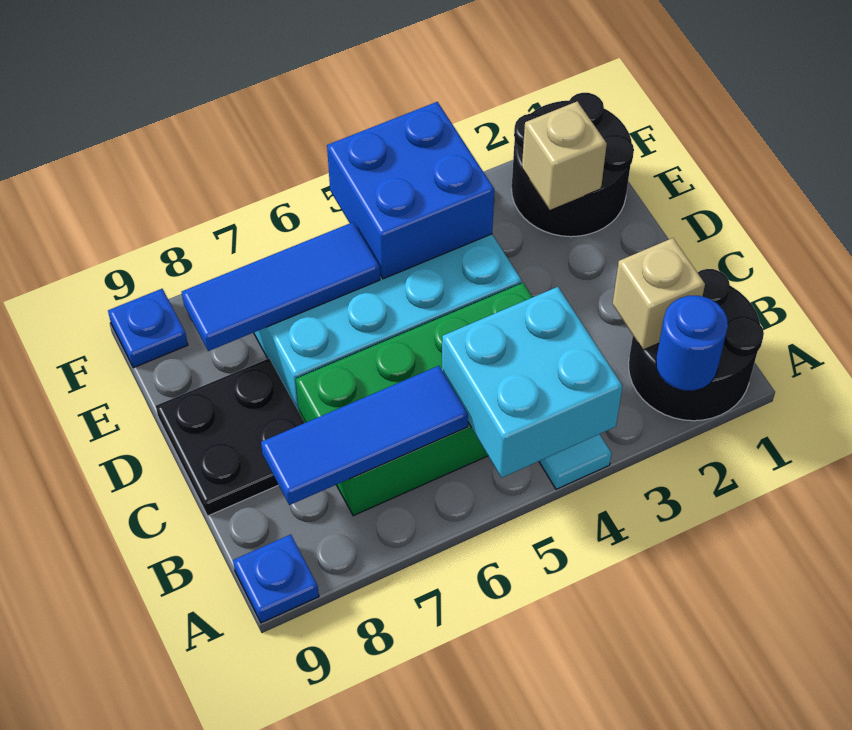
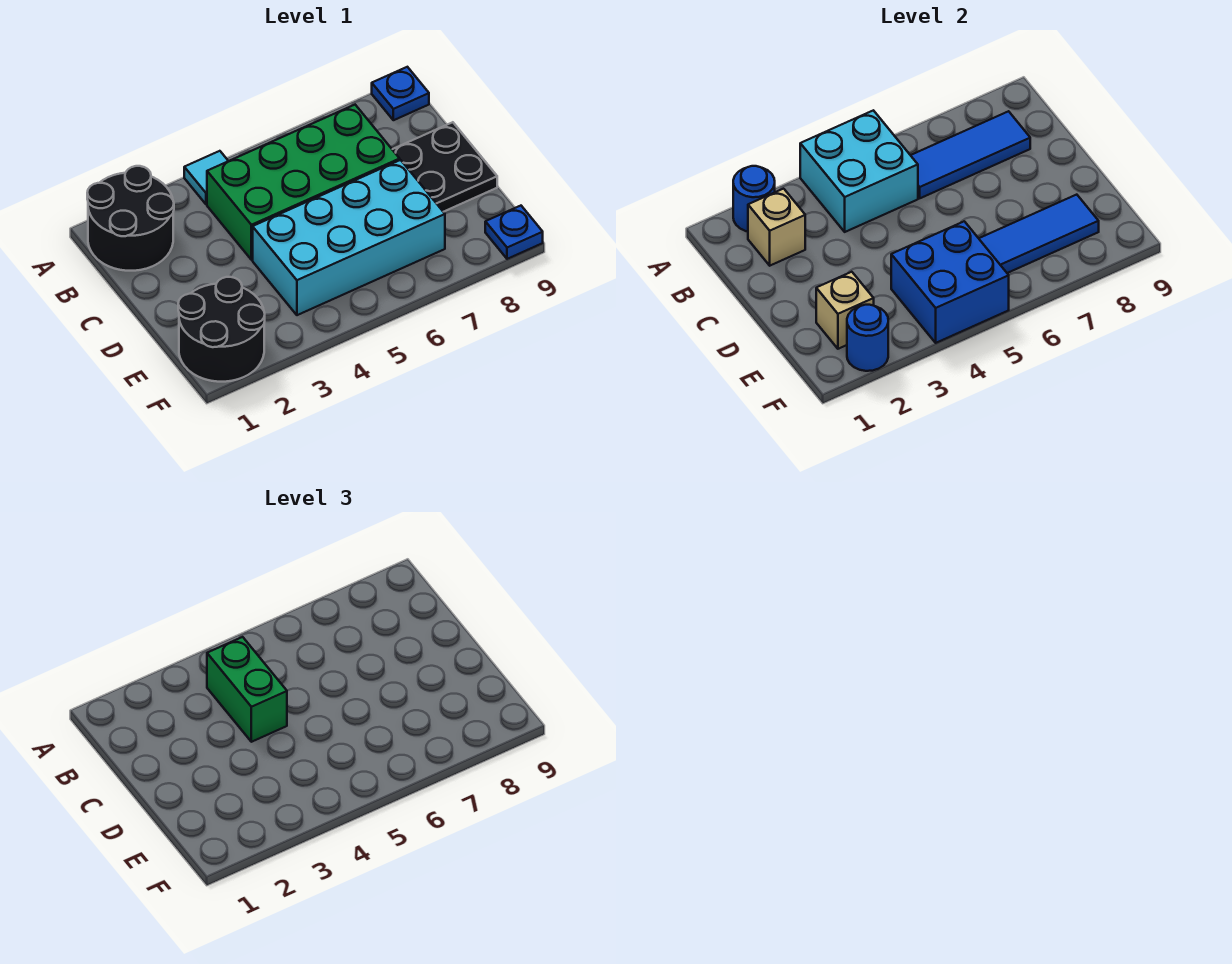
none -> green 1x2 brick [207,637,287,742]
none -> blue 1x1 round brick [847,305,888,371]

